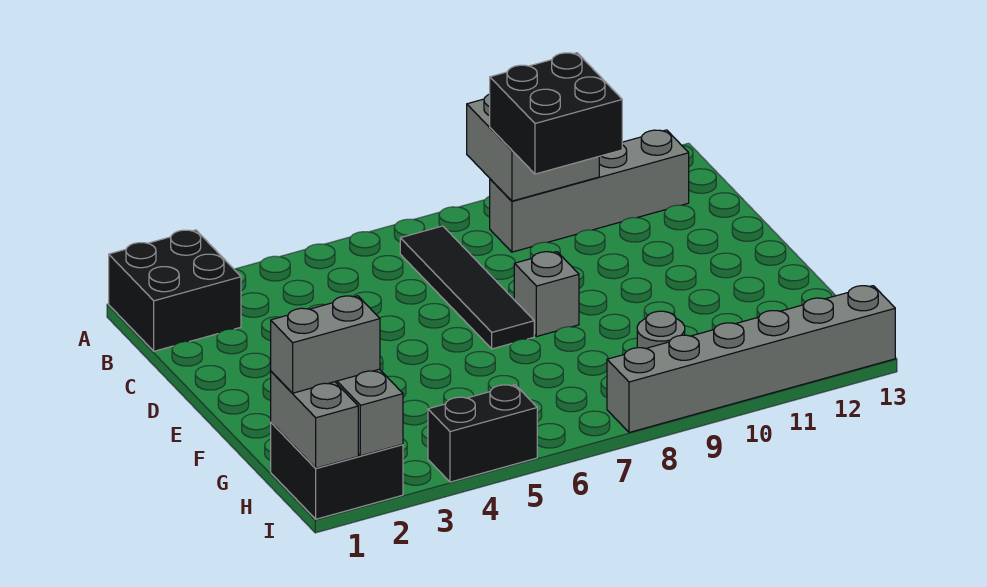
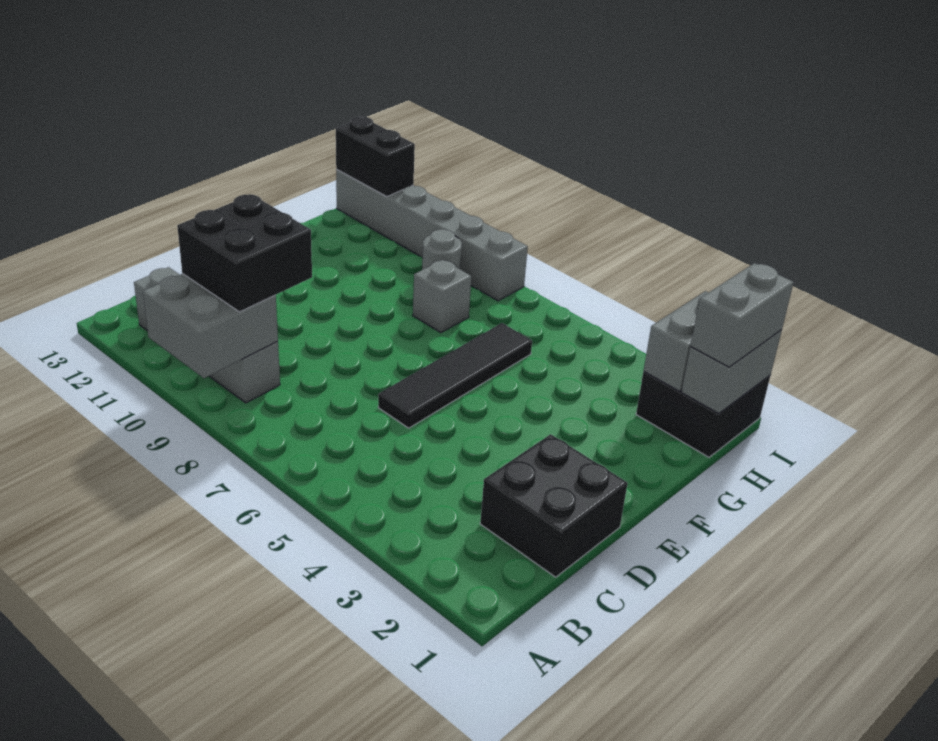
black 2x2 brick [109,230,241,351] -> black 2x2 brick moved to [480,434,628,577]
black 1x4 tile [400,226,534,349] -> black 1x4 tile moved to [378,323,532,428]
grey 1x1 brick [514,252,579,337] -> grey 1x1 brick moved to [413,260,471,333]
grey 1x2 brick [271,296,380,393] -> grey 1x2 brick turned to [690,263,794,367]
black 1x2 brick [428,385,537,482] -> black 1x2 brick moved to [336,117,415,197]

